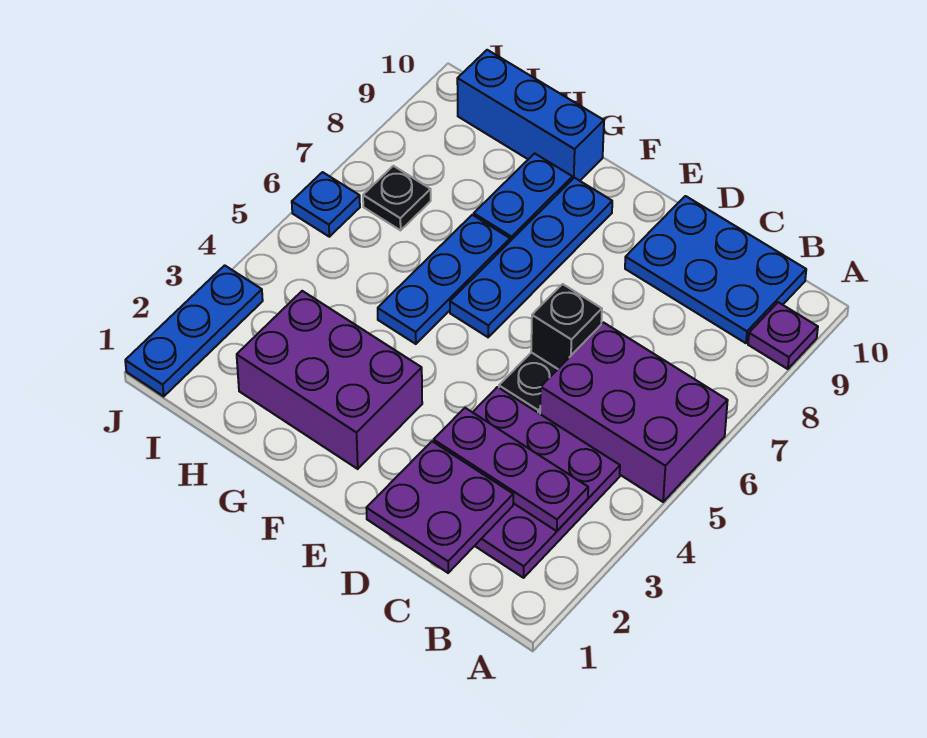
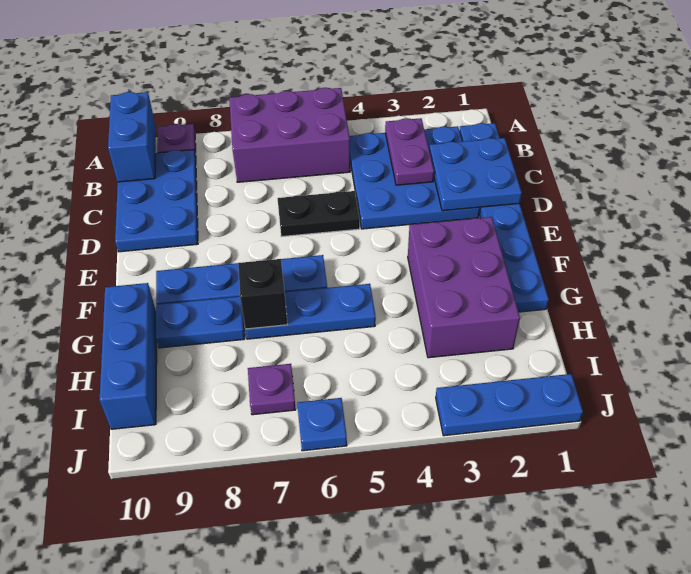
purple 2x3 brick [540,323,728,502] -> purple 2x3 brick turned to [229,88,350,182]
none -> blue 1x2 brick [108,92,156,182]
none -> blue 1x6 plate [459,123,549,312]
purple 3x3 plate [473,387,620,578] -> blue 3x3 plate [349,126,480,229]
purple 1x3 plate [434,408,588,531] -> purple 1x2 plate [385,118,434,185]
purple 2x2 plate [366,441,513,573] -> blue 2x2 plate [429,138,522,211]
black 1x1 brick [531,284,602,369] -> black 1x1 brick moved to [238,259,287,329]
black 1x1 plate [363,166,431,230] -> purple 1x1 plate [248,364,296,415]

